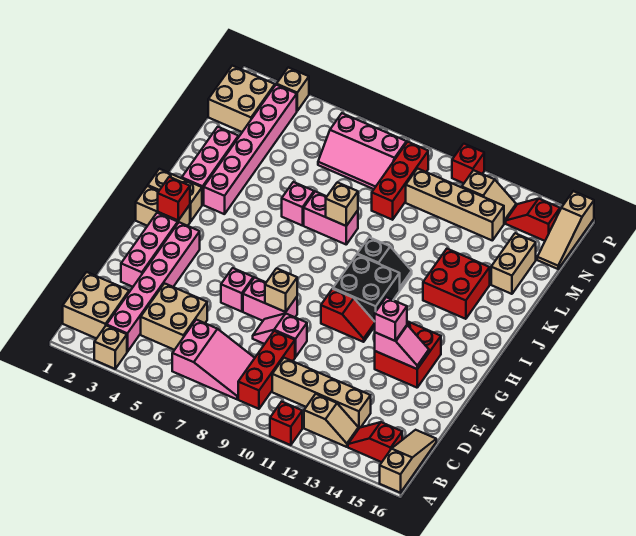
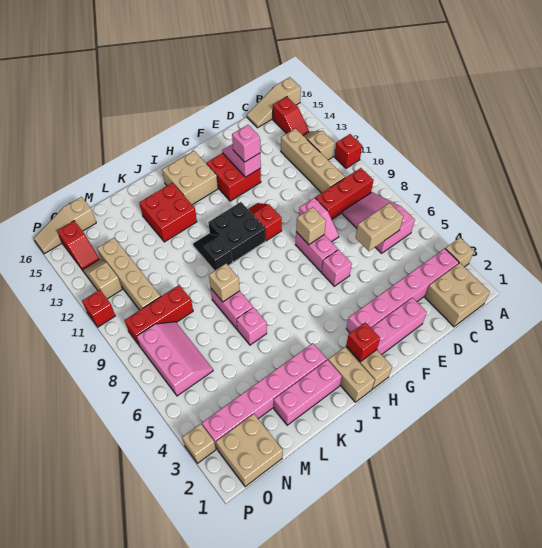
tan 2x2 brick [141,283,207,350] -> tan 2x2 brick moved to [162,151,218,205]
tan 1x2 brick [491,233,536,294] -> tan 1x2 brick moved to [356,203,403,251]
tan 1x3 slope [537,191,594,269] -> tan 1x3 slope turned to [34,197,96,254]

